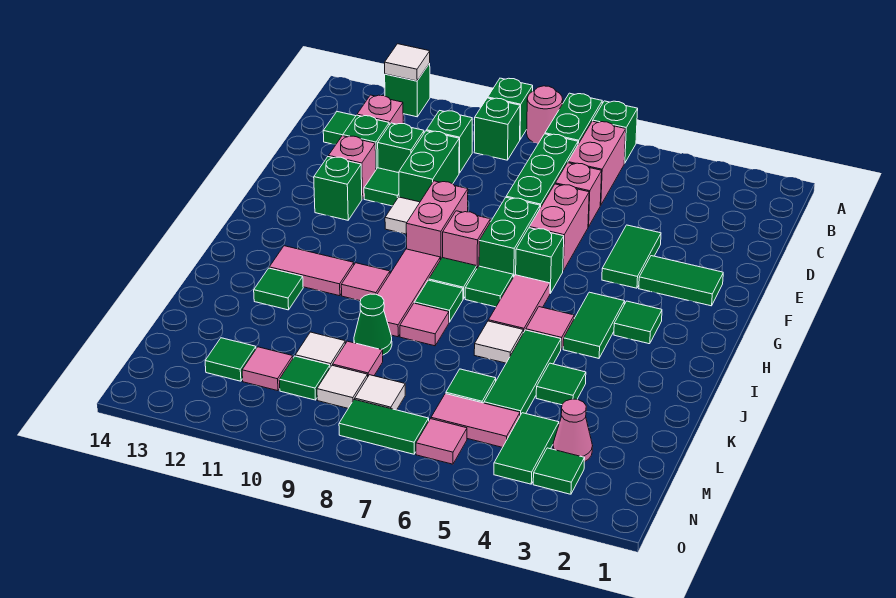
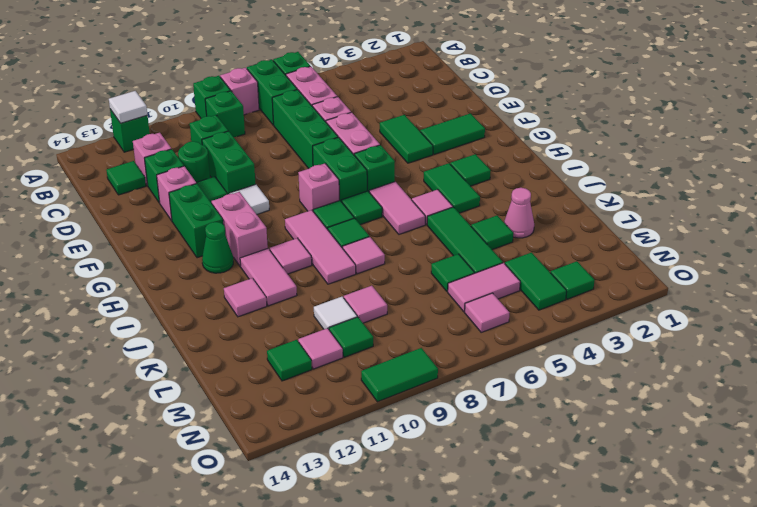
pink 1x1 round brick [527,86,563,143] -> pink 1x1 brick [220,68,259,115]
green 1x1 brick [378,123,424,173] -> green 1x1 round brick [178,141,210,182]
pink 1x2 brick [406,181,468,260] -> pink 1x2 brick moved to [212,192,268,266]
green 1x1 brick [314,157,362,220] -> green 1x2 brick [169,184,223,258]
pink 1x2 tile [269,246,354,296] -> pink 1x2 tile turned to [240,249,297,306]
white 1x1 tile [474,321,523,363] -> none
green 1x1 tile [254,268,303,310] -> pink 1x1 tile [224,278,267,317]
green 1x1 cone [354,294,392,355] -> green 1x1 cone moved to [202,222,233,273]
pink 1x1 cone [553,399,593,462] -> pink 1x1 cone moved to [504,188,534,238]
white 1x1 tile [355,375,405,410] -> none
white 1x1 tile [317,365,368,408] -> none
green 1x2 tile [339,399,429,454] -> green 1x2 tile moved to [361,348,438,402]

